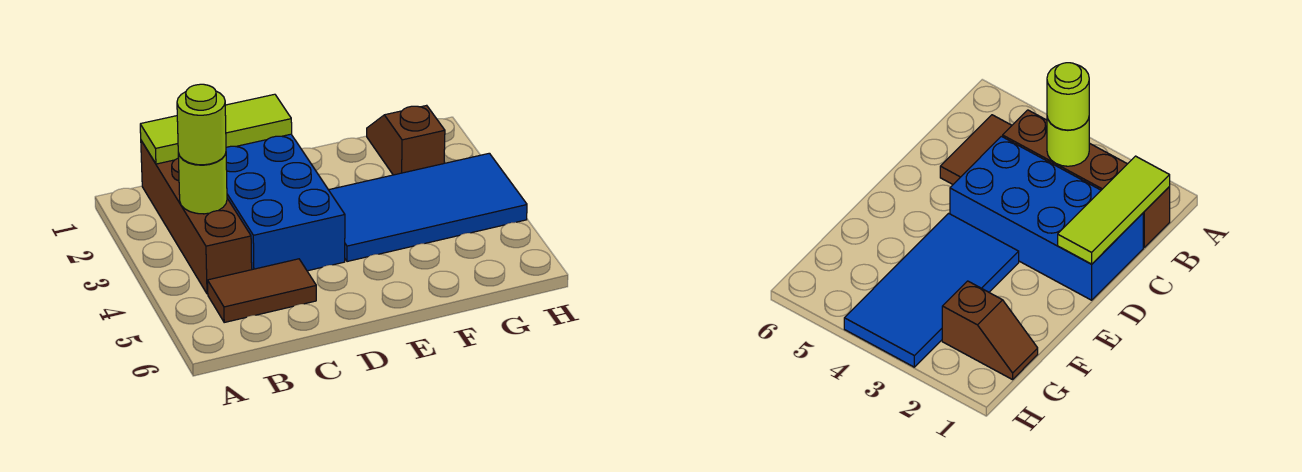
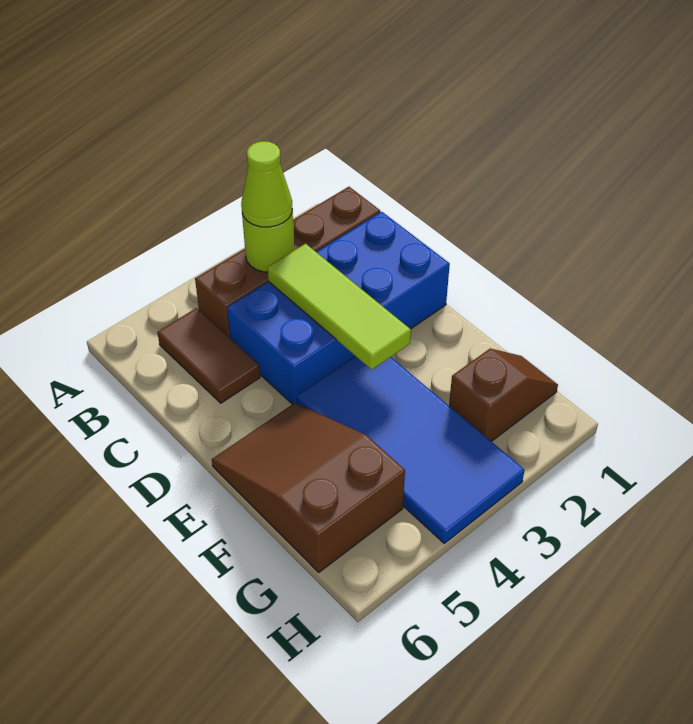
lime 1x3 tile [140,94,292,164] -> lime 1x3 tile moved to [267,244,411,369]
lime 1x1 round brick [177,84,226,165] -> lime 1x1 cone [241,141,292,227]
none -> brown 2x3 slope [212,403,405,572]

